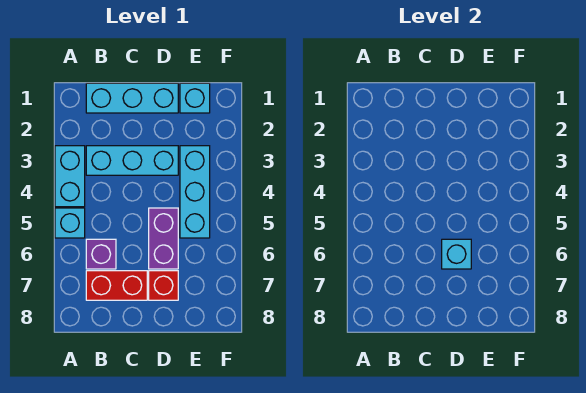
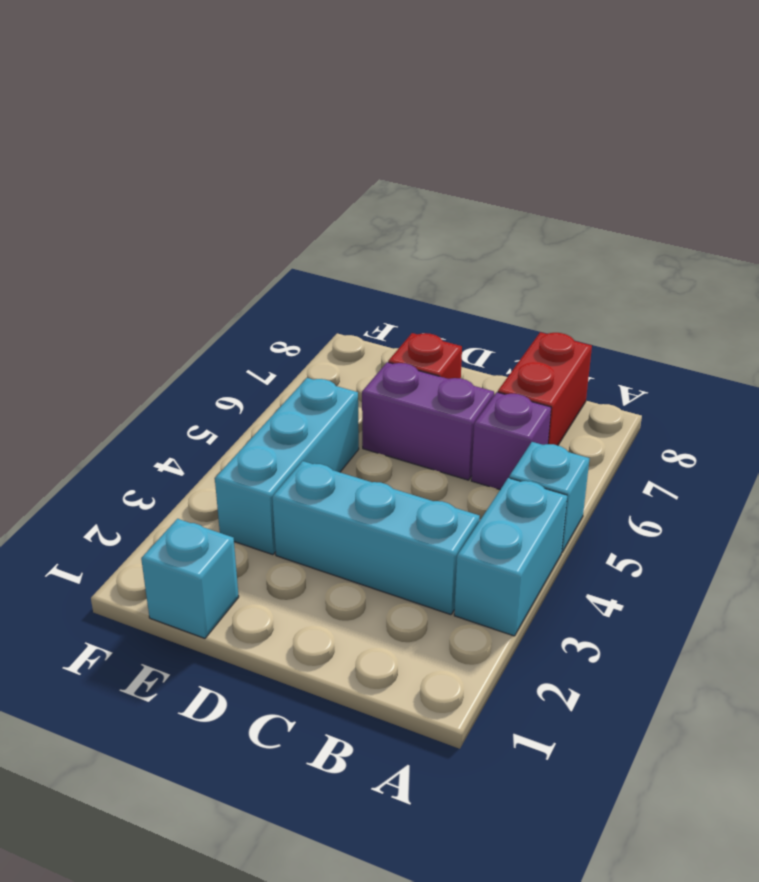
cyan 1x3 brick [86,83,178,113] -> none
red 1x2 brick [86,271,147,300] -> red 1x2 brick turned to [498,332,592,445]
purple 1x2 brick [149,208,178,269] -> purple 1x2 brick turned to [362,362,494,480]
cyan 1x1 brick [442,239,471,269] -> none

